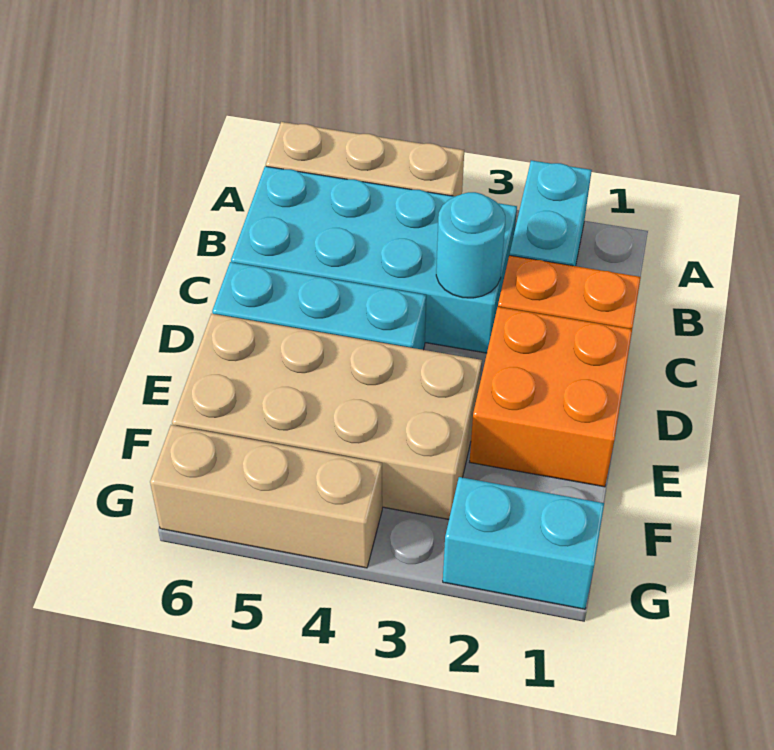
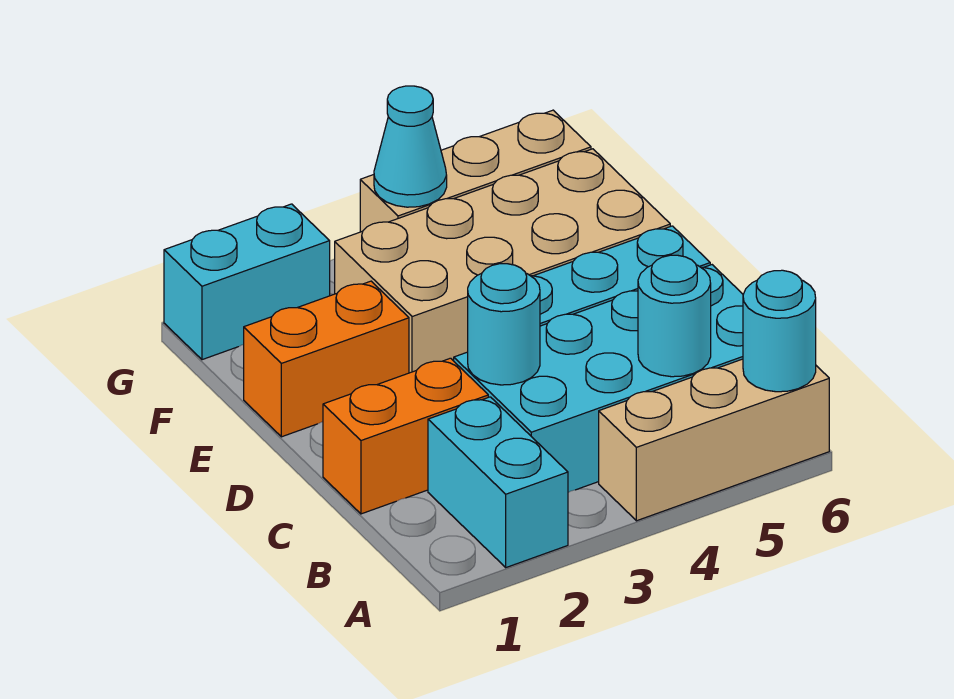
none -> cyan 1x1 round brick [743,270,816,392]
none -> cyan 1x1 round brick [638,255,711,377]
orange 2x2 brick [470,307,632,487] -> orange 1x2 brick [244,281,409,437]
none -> cyan 1x1 cone [374,86,447,207]

